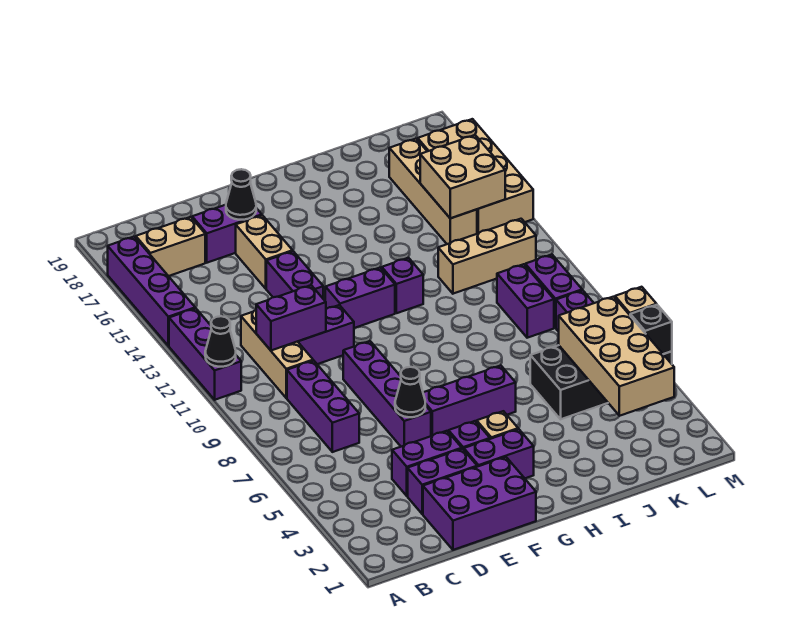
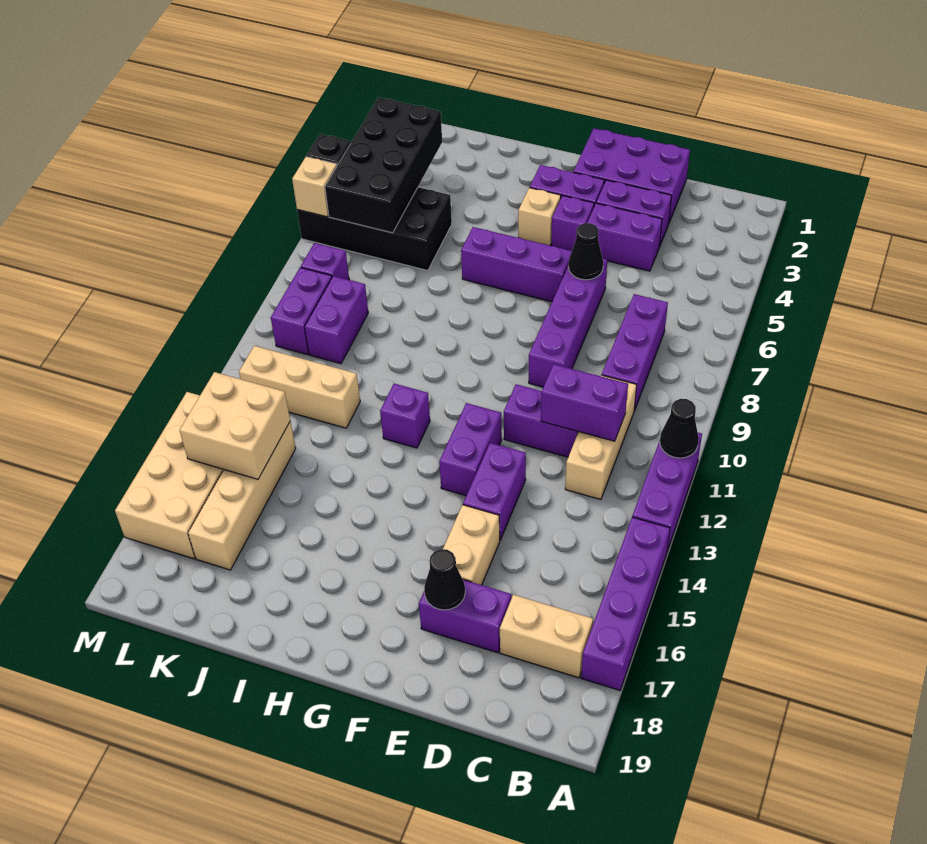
purple 1x2 brick [325,268,395,328] -> purple 1x2 brick turned to [439,403,502,496]
tan 2x4 brick [559,297,674,416] -> black 2x4 brick [325,97,442,233]

